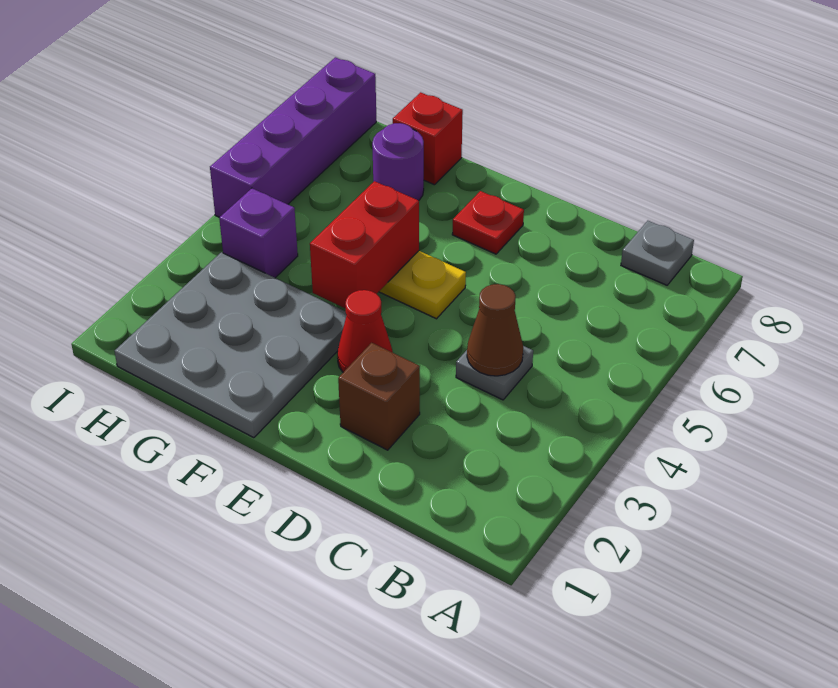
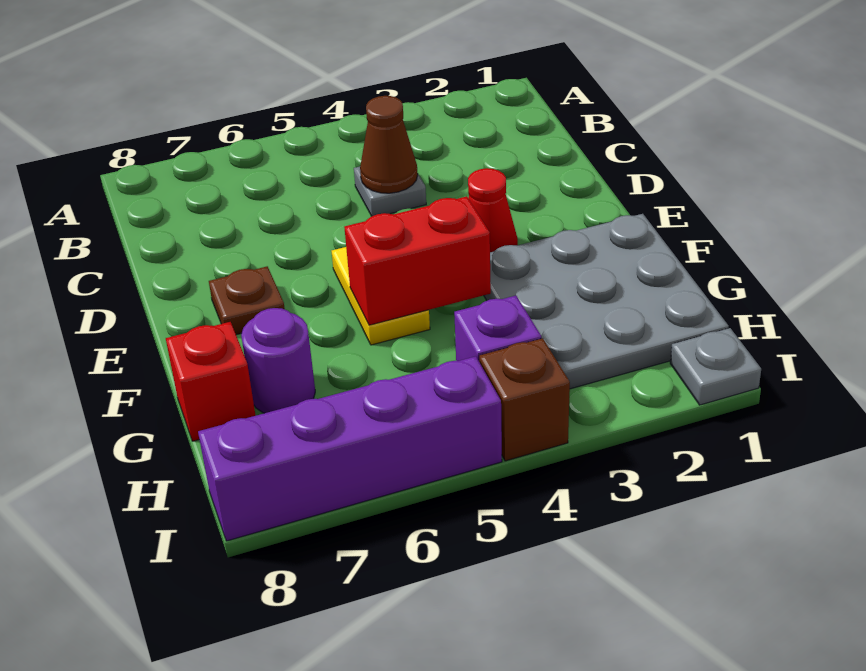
grey 1x1 plate [621,221,694,285] -> grey 1x1 plate moved to [670,328,761,405]
brown 1x1 brick [338,343,420,450] -> brown 1x1 brick moved to [479,338,570,461]
red 1x1 plate [452,191,524,254] -> brown 1x1 plate [209,266,285,335]

